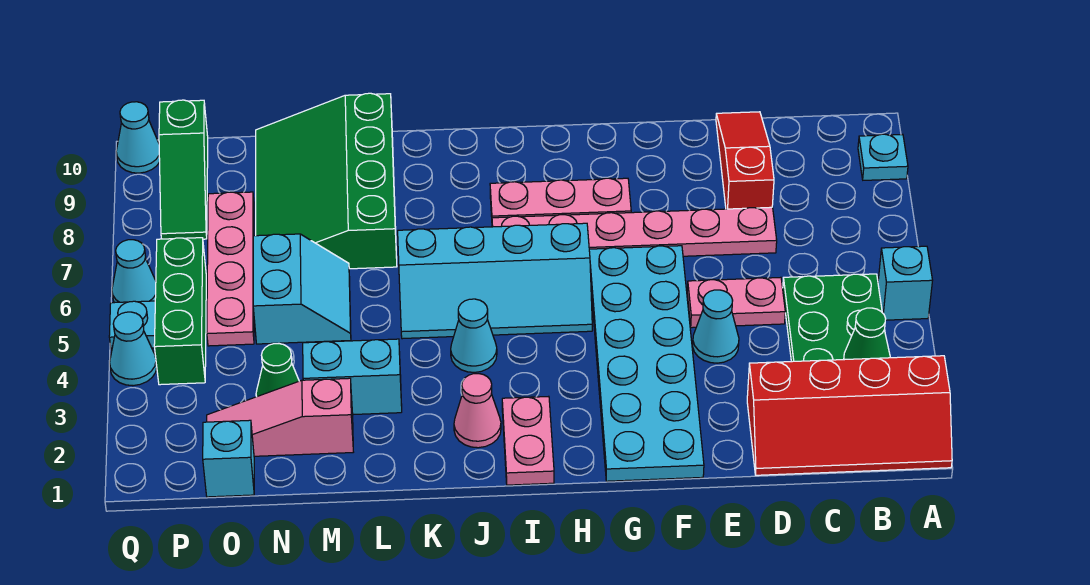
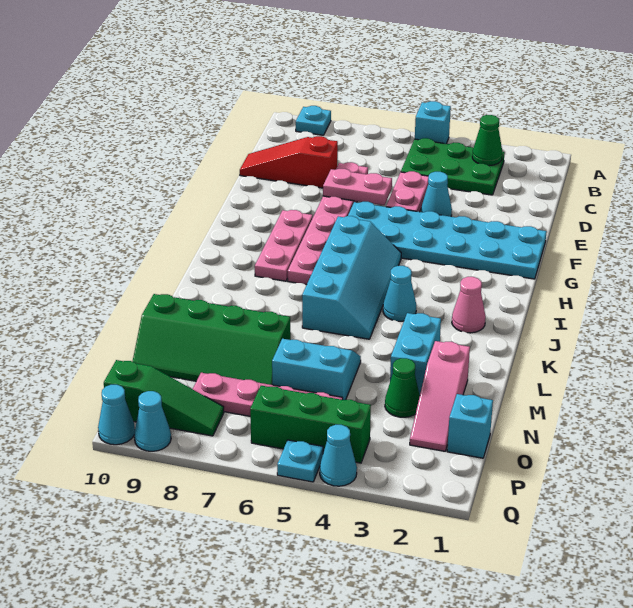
red 2x4 slope [747,356,952,475] -> none
pink 1x2 plate [502,396,554,485] -> pink 1x2 plate moved to [323,169,392,205]
green 3x4 slope [256,93,397,269] -> green 2x4 slope [132,294,291,385]
cyan 1x1 cone [112,240,156,303] -> cyan 1x1 cone moved to [134,391,171,451]

